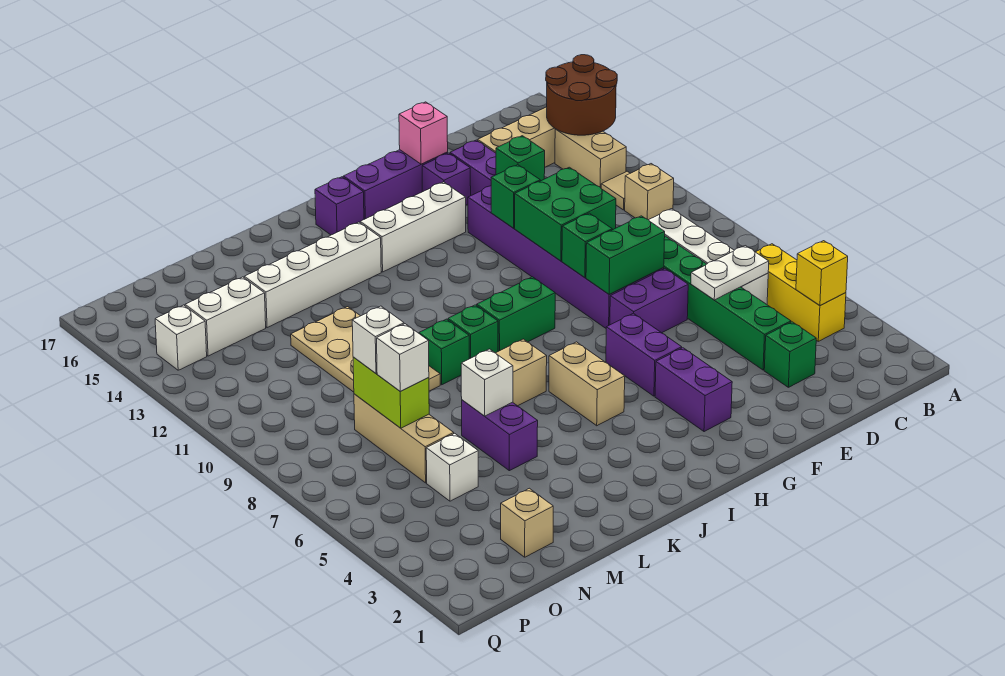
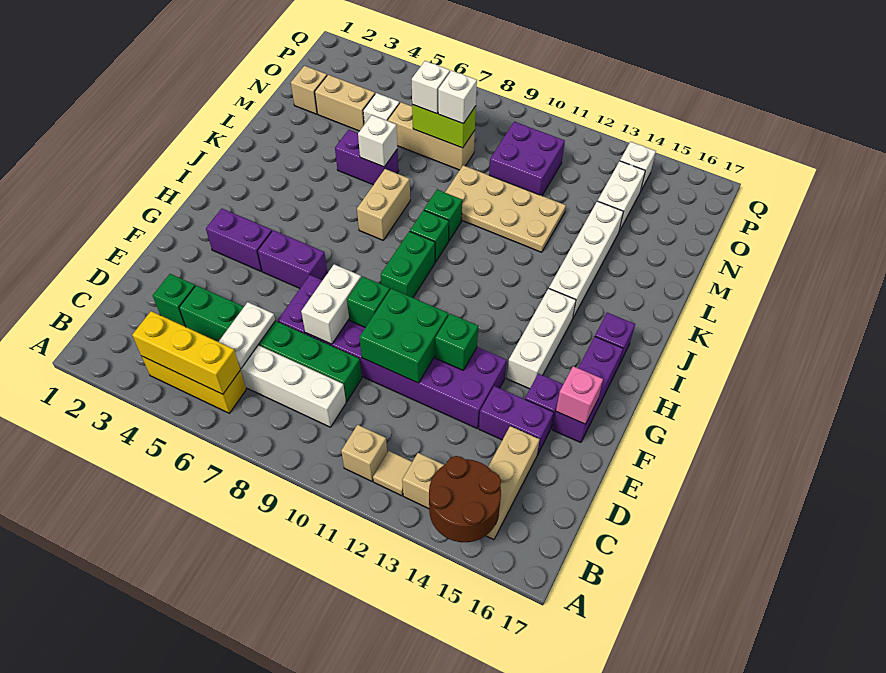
yellow 1x1 brick [796,241,848,306] -> yellow 1x3 brick [132,311,240,394]
green 1x2 brick [586,216,665,294] -> white 1x2 brick [301,264,361,344]
green 1x1 brick [496,136,545,181] -> none
tan 1x2 brick [549,342,625,426] -> tan 1x2 brick moved to [315,75,375,131]
none -> purple 2x2 brick [489,122,565,196]

